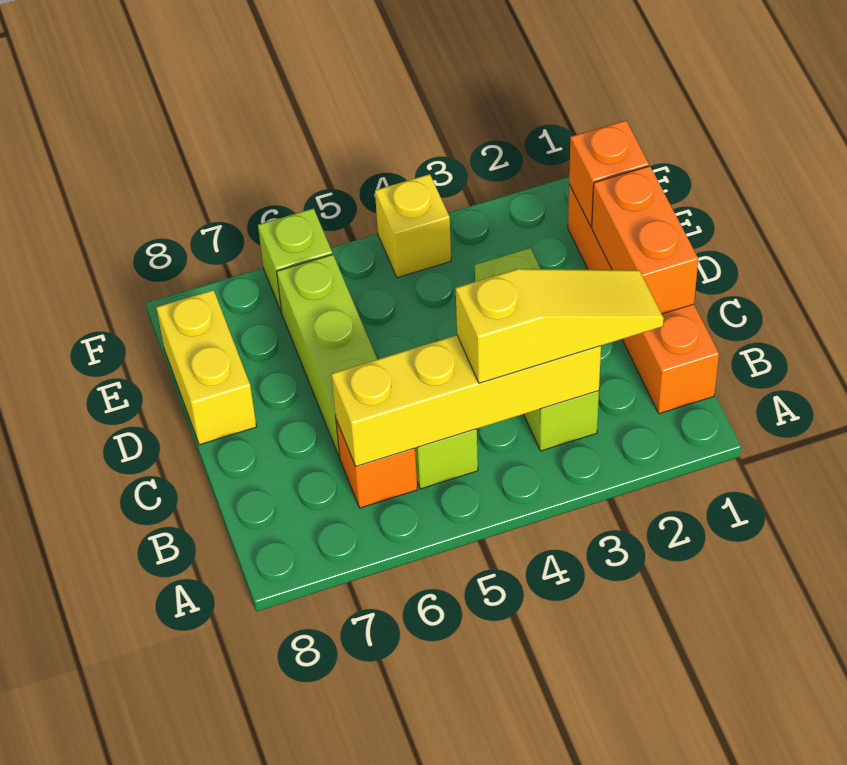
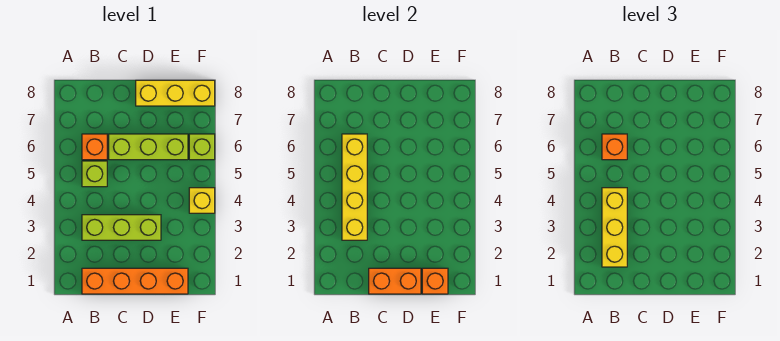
yellow 1x3 slope [456,269,664,383] -> yellow 1x3 brick [602,188,627,267]
none -> orange 1x1 brick [602,134,627,160]
yellow 1x2 brick [156,290,256,445] -> yellow 1x3 brick [136,80,215,106]

